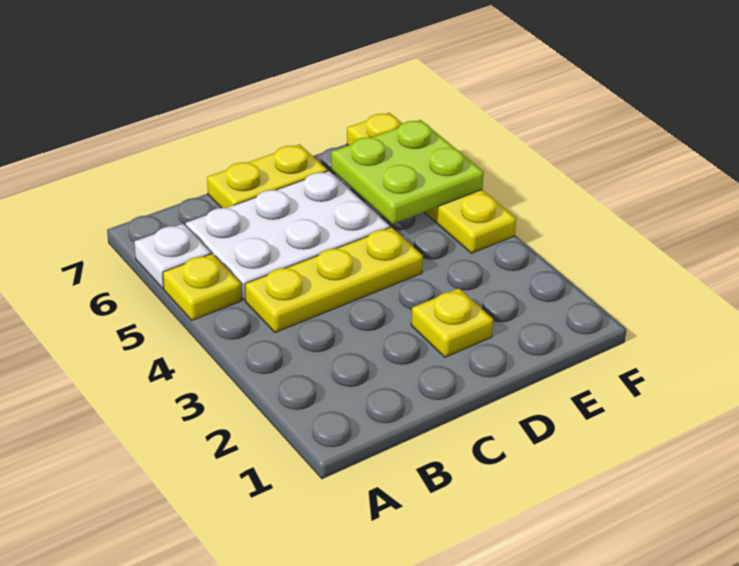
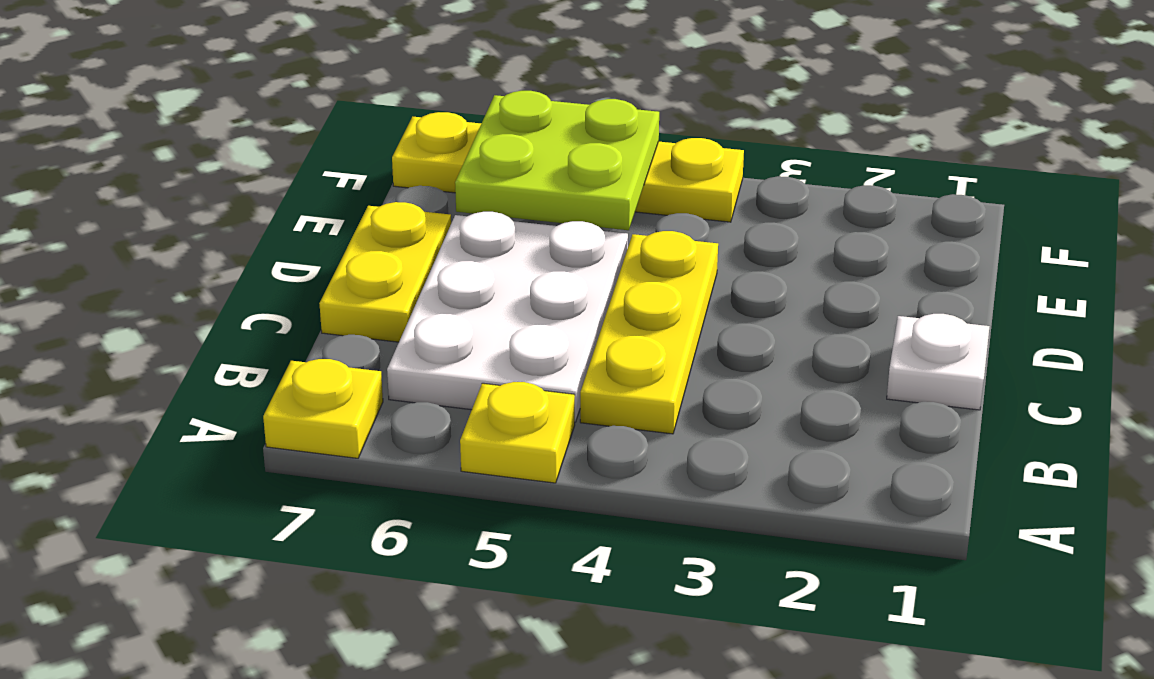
white 1x1 plate [134,224,211,288] -> white 1x1 plate moved to [887,314,989,410]
yellow 1x1 plate [411,288,493,357] -> yellow 1x1 plate moved to [263,359,383,458]

